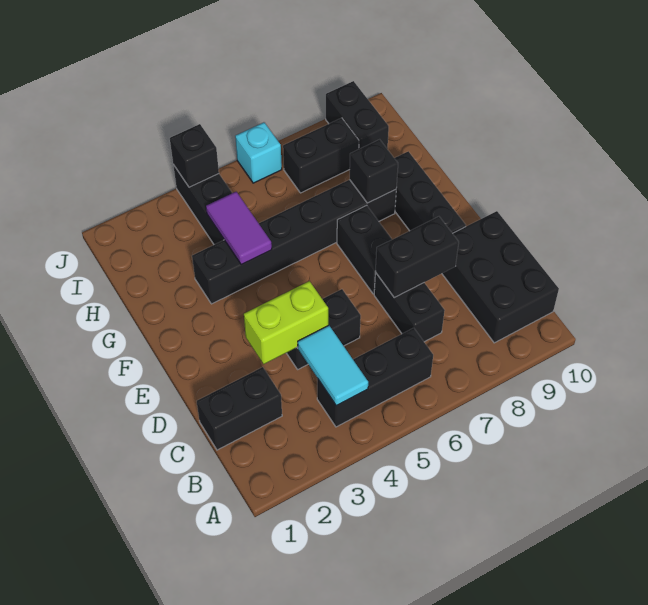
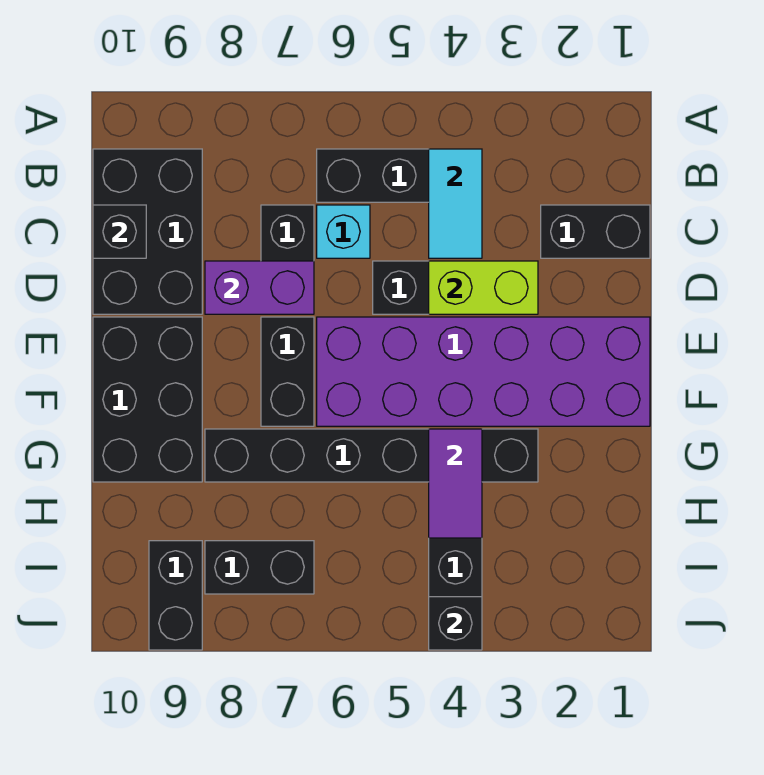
black 1x2 brick [375,217,459,297] -> purple 1x2 brick [205,261,314,314]
none -> purple 2x6 brick [317,317,650,426]
black 1x3 brick [395,151,466,233] -> black 2x3 brick [93,317,202,482]
black 1x1 brick [350,139,398,203] -> black 1x1 brick moved to [93,205,146,258]
cyan 1x1 brick [235,122,282,183] -> cyan 1x1 brick moved to [317,205,370,258]

